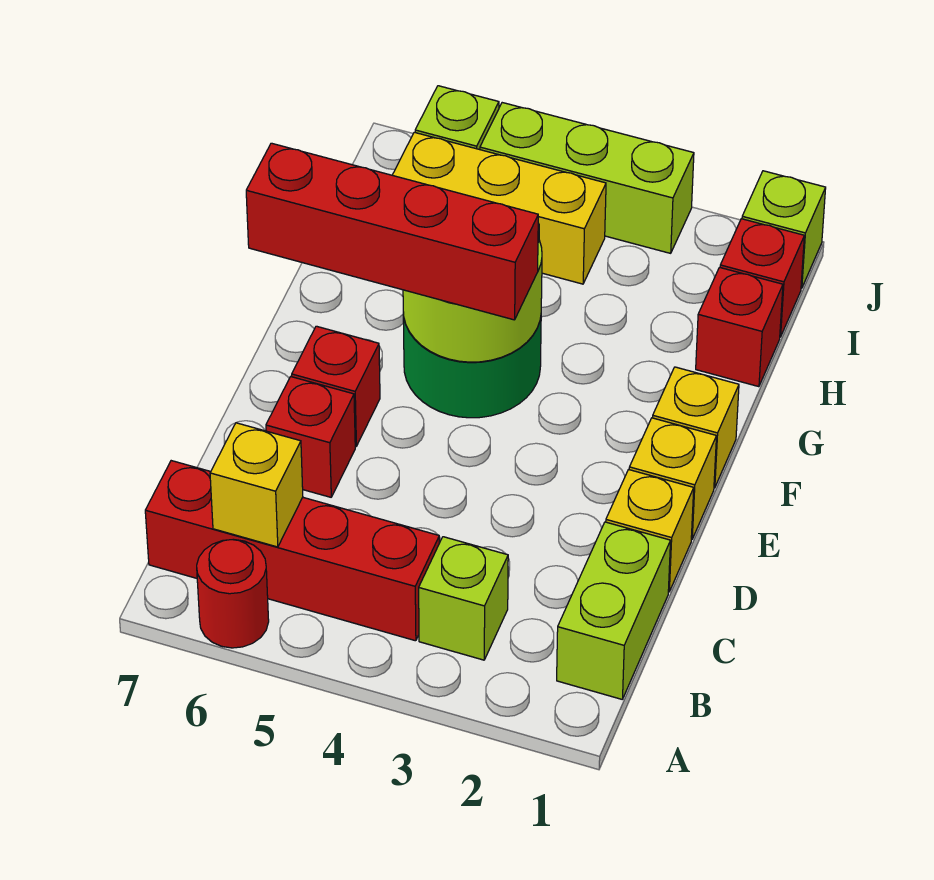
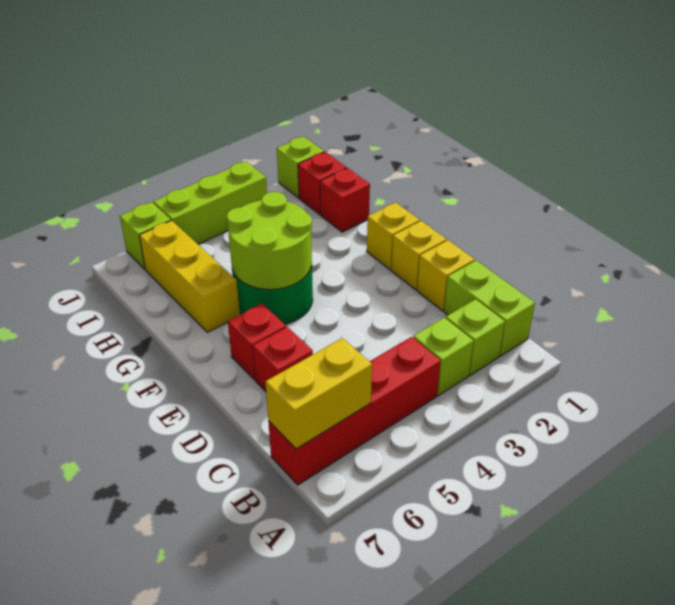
red 1x1 round brick [197,540,269,648] -> none
none -> lime 1x1 brick [446,299,505,375]
yellow 1x1 brick [210,423,303,547] -> yellow 1x2 brick [266,338,372,449]
red 1x4 brick [246,143,538,320] -> none
yellow 1x3 brick [393,132,606,284] -> yellow 1x3 brick turned to [139,220,240,333]

